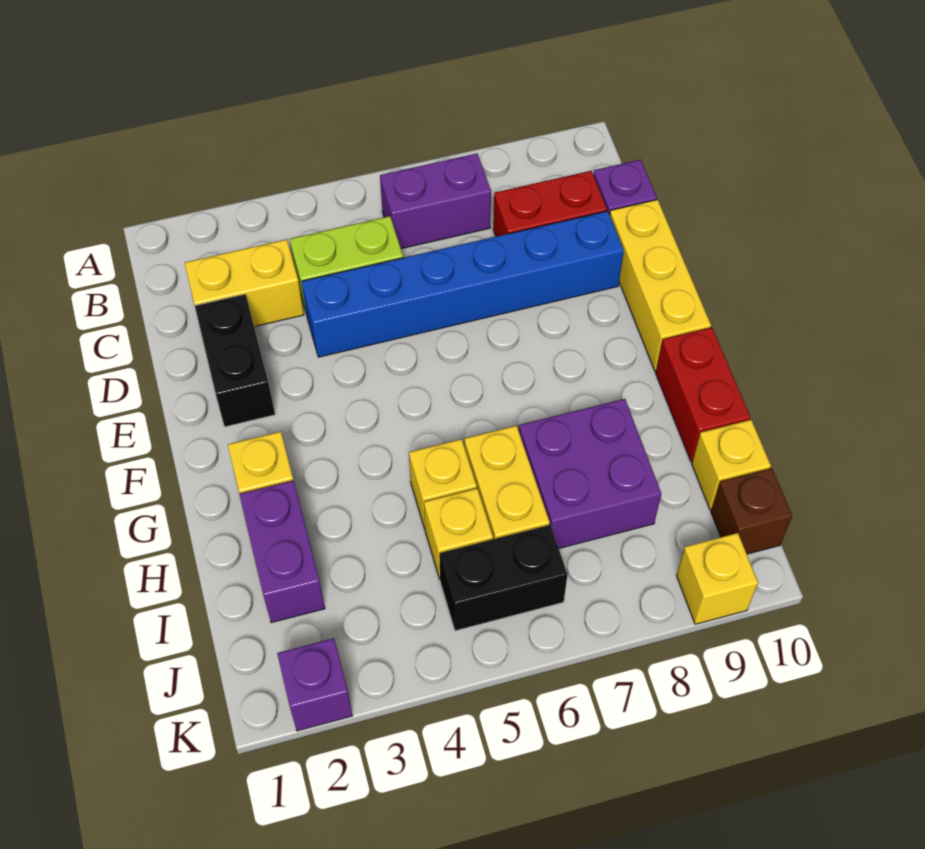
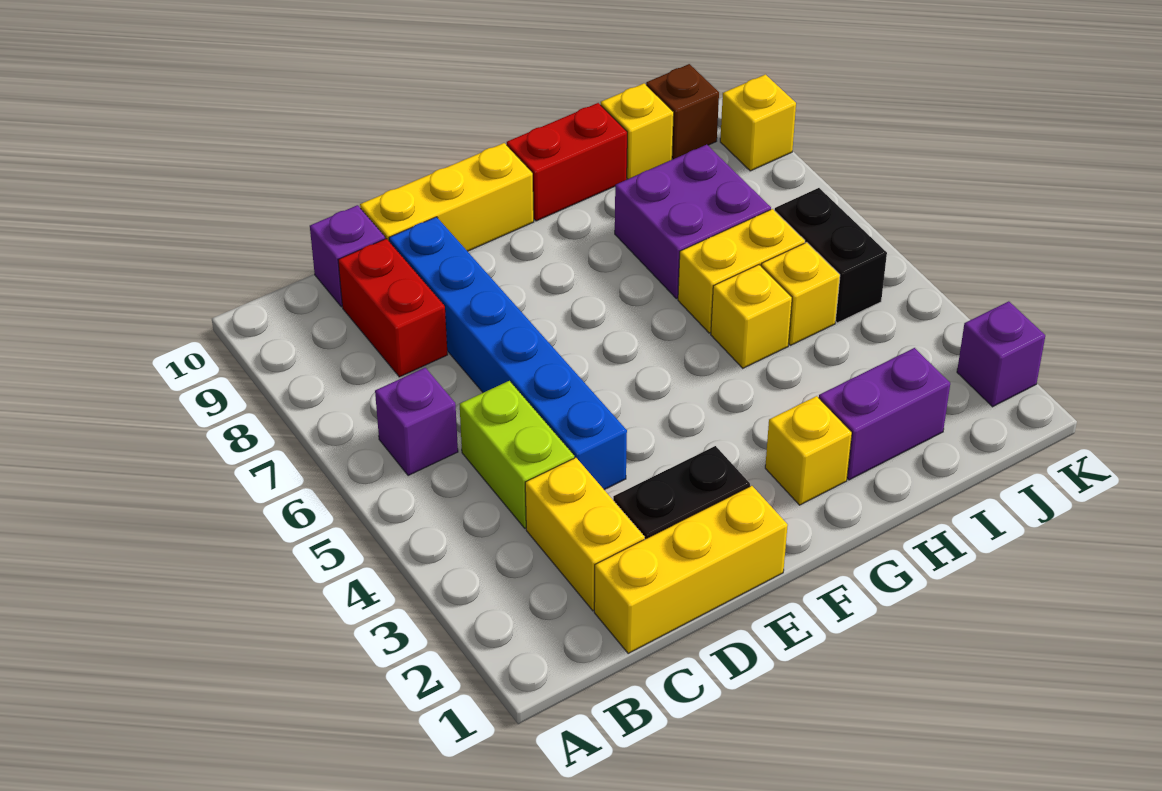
purple 1x2 brick [380,154,491,249] -> purple 1x1 brick [375,368,458,476]
none -> yellow 1x3 brick [594,486,788,653]

